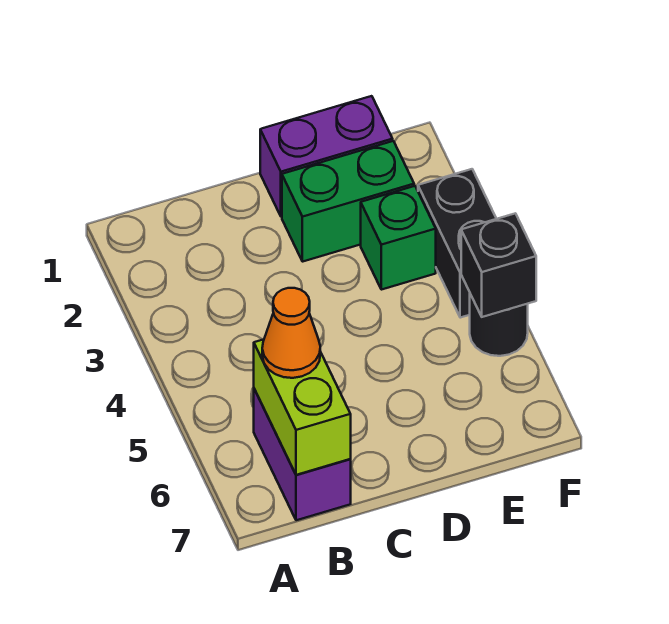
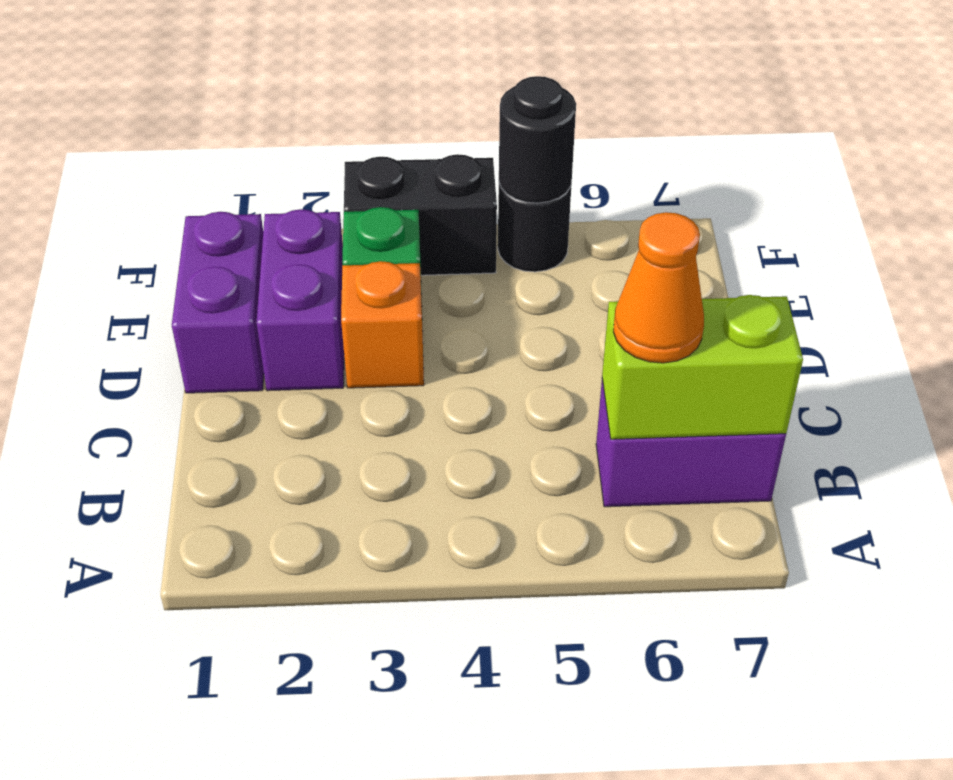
green 1x2 brick [282,141,414,262] -> purple 1x2 brick [257,209,344,391]
none -> orange 1x1 brick [341,261,424,388]
black 1x1 brick [461,213,536,317] -> black 1x1 round brick [499,76,576,203]

